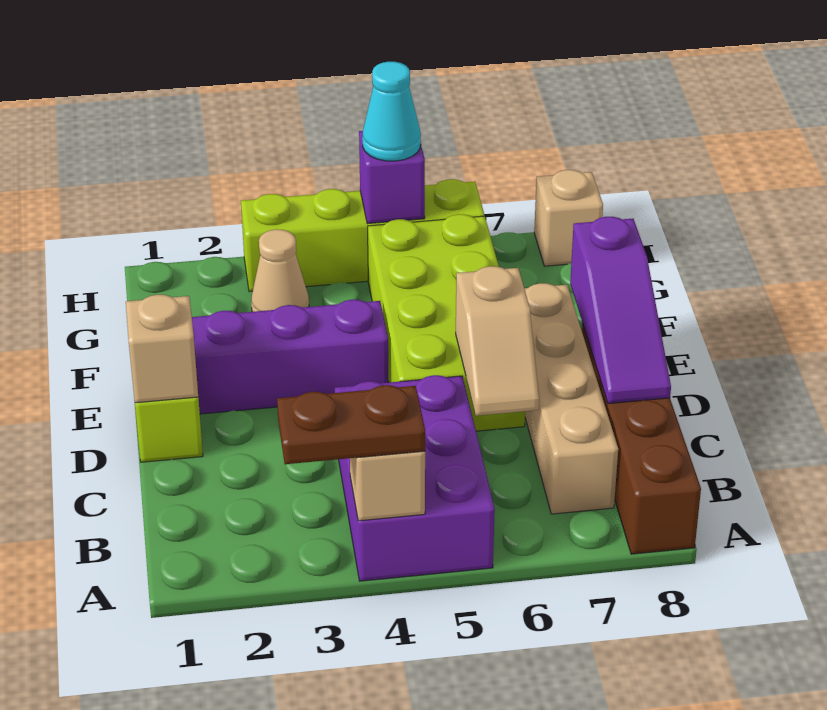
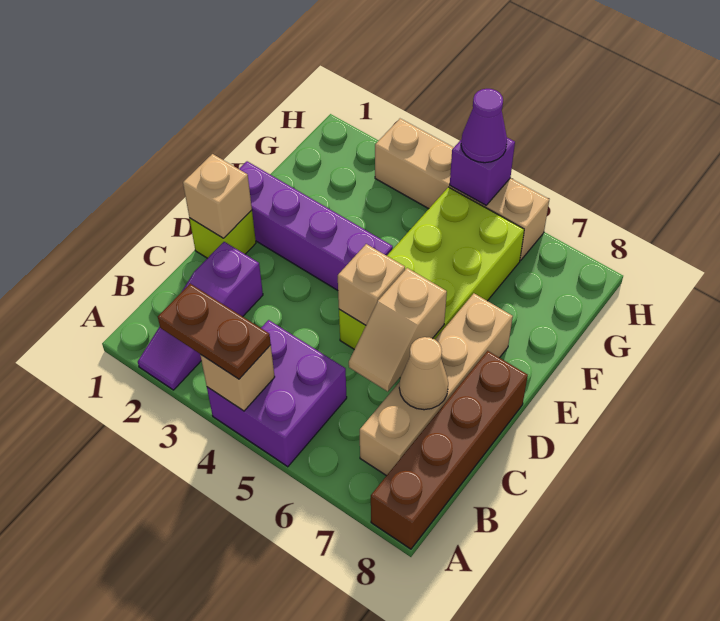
purple 2x3 brick [335,375,495,581] -> purple 2x2 brick [207,320,347,467]
purple 1x3 slope [570,217,671,404] -> purple 1x3 slope moved to [138,242,263,390]
tan 1x1 cone [251,229,309,312] -> tan 1x1 cone moved to [399,337,448,410]
lime 1x4 brick [241,179,484,292] -> tan 1x4 brick [375,119,549,260]
cyan 1x1 cone [362,62,421,161] -> purple 1x1 cone [461,89,507,163]
tan 1x1 brick [534,170,603,266] -> tan 1x1 brick moved to [338,244,405,325]

